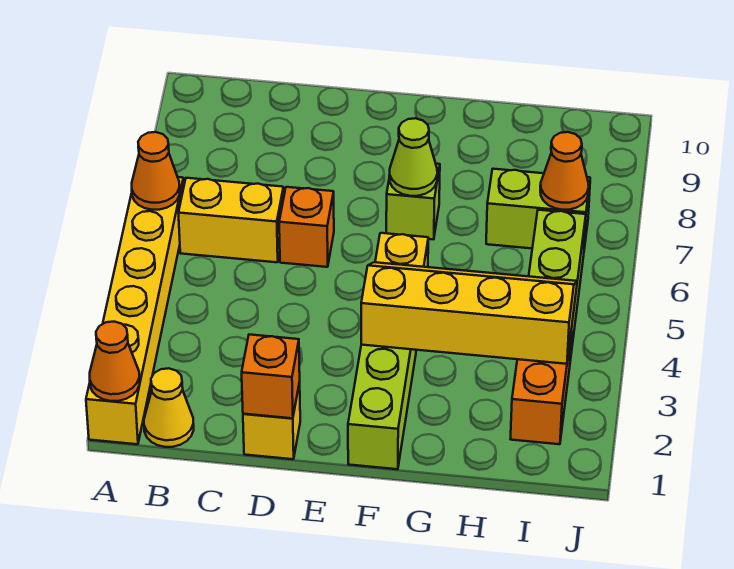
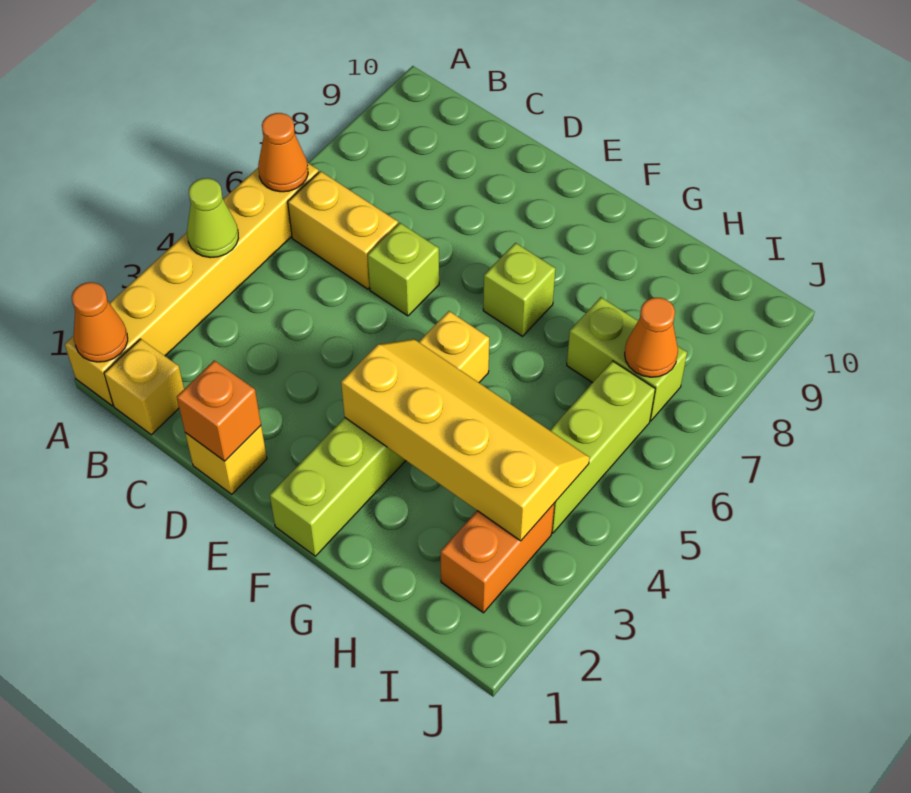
yellow 1x1 cone [144,368,194,447] -> yellow 1x1 brick [104,339,184,435]
orange 1x1 brick [279,187,334,267] -> lime 1x1 brick [368,223,439,316]
lime 1x1 cone [389,118,437,196] -> lime 1x1 cone moved to [187,178,238,258]

